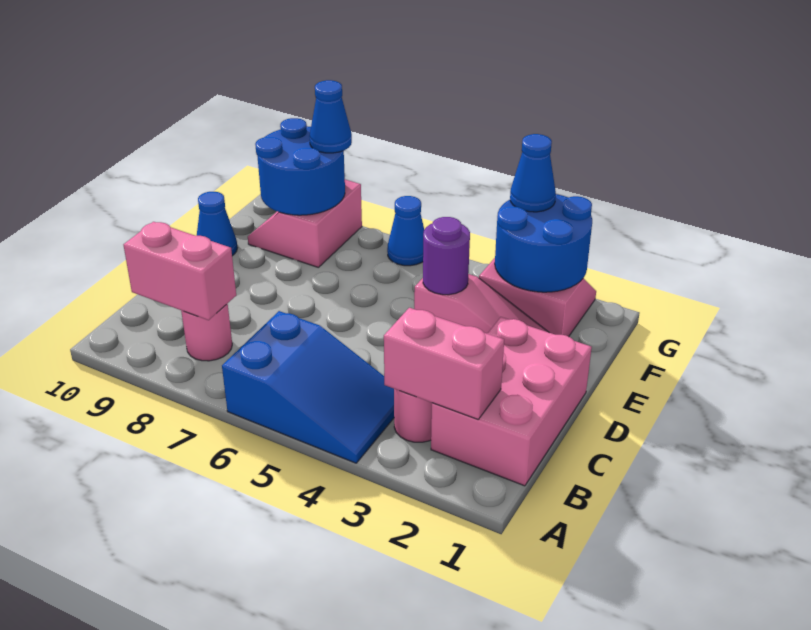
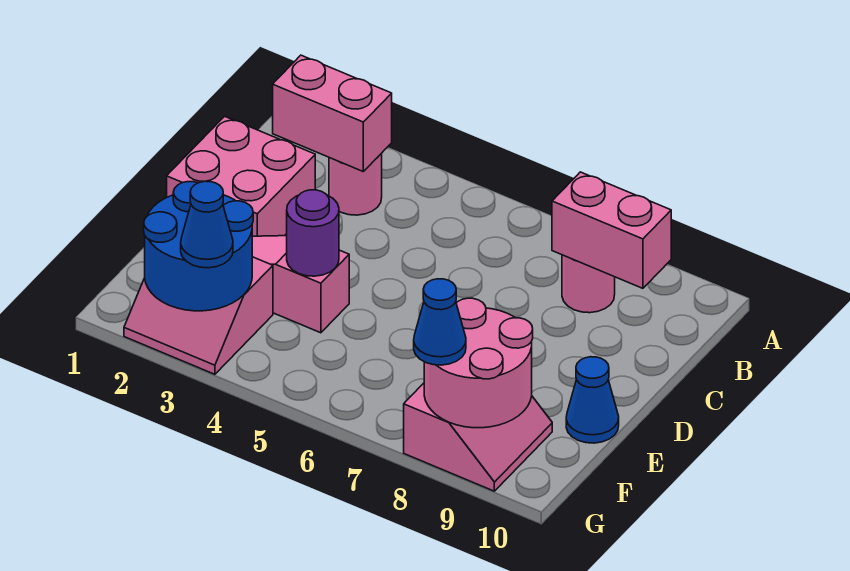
blue 2x3 slope [222,311,394,463] -> none
pink 2x3 brick [431,317,592,486] -> pink 2x2 brick [167,116,315,236]
blue 2x2 round brick [255,118,345,215] -> pink 2x2 round brick [424,298,533,428]
blue 1x1 cone [387,196,424,266] -> none

